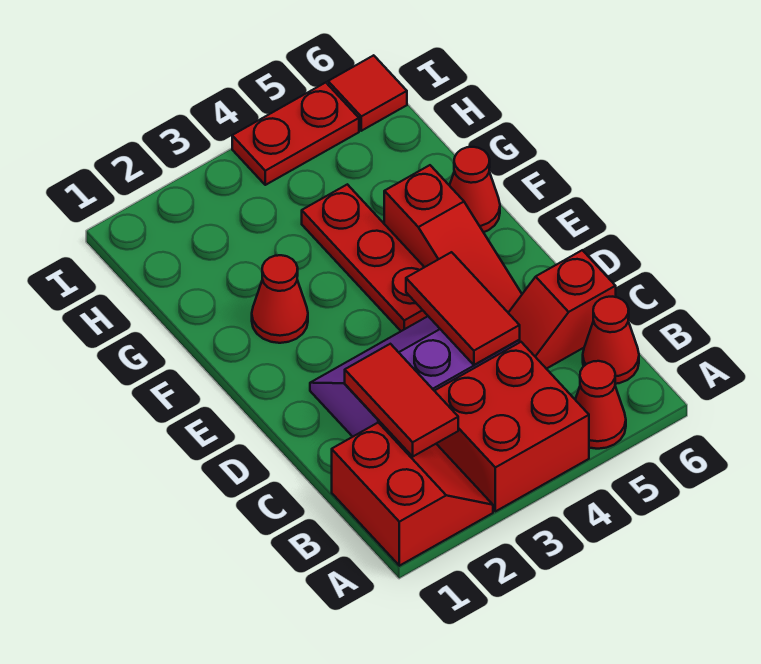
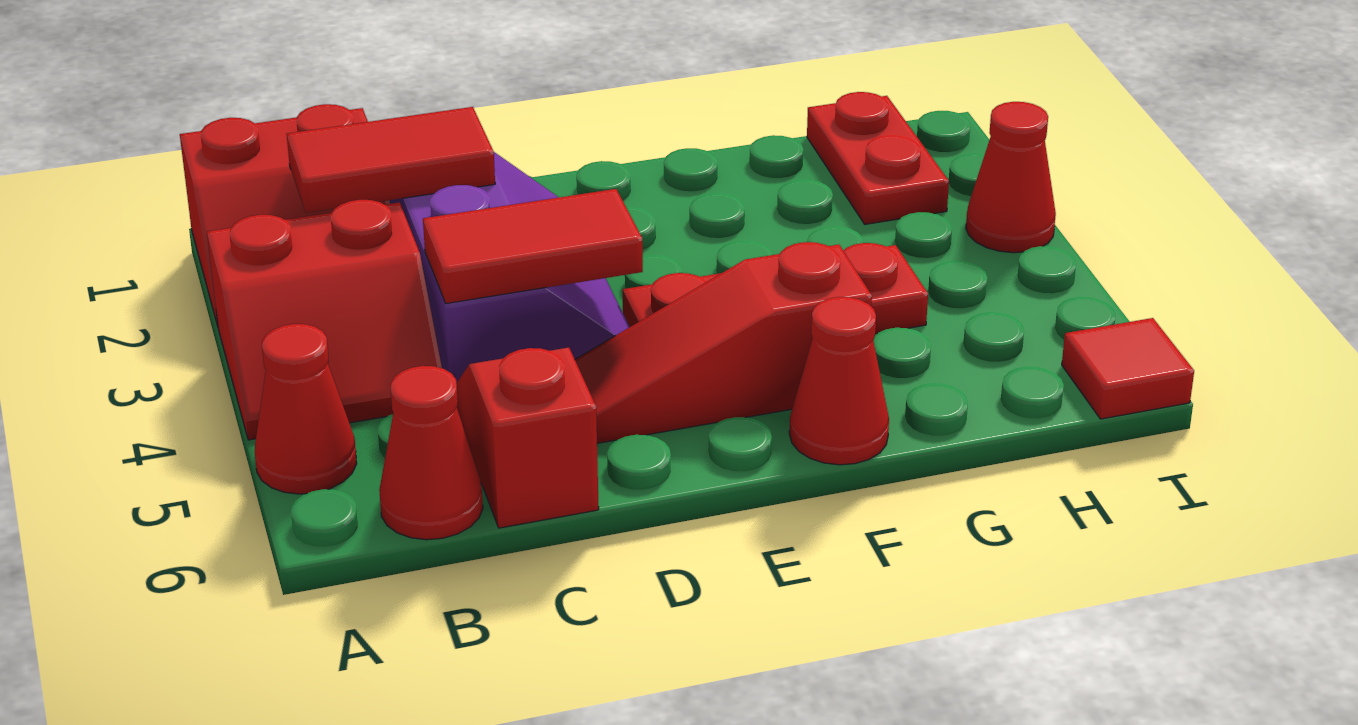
red 2x2 brick [435,342,589,511] -> red 2x2 slope [207,200,442,440]
red 1x1 cone [252,255,308,343] -> red 1x1 cone moved to [966,102,1056,253]
red 1x2 plate [232,83,359,185] -> red 1x2 plate moved to [807,92,949,224]

